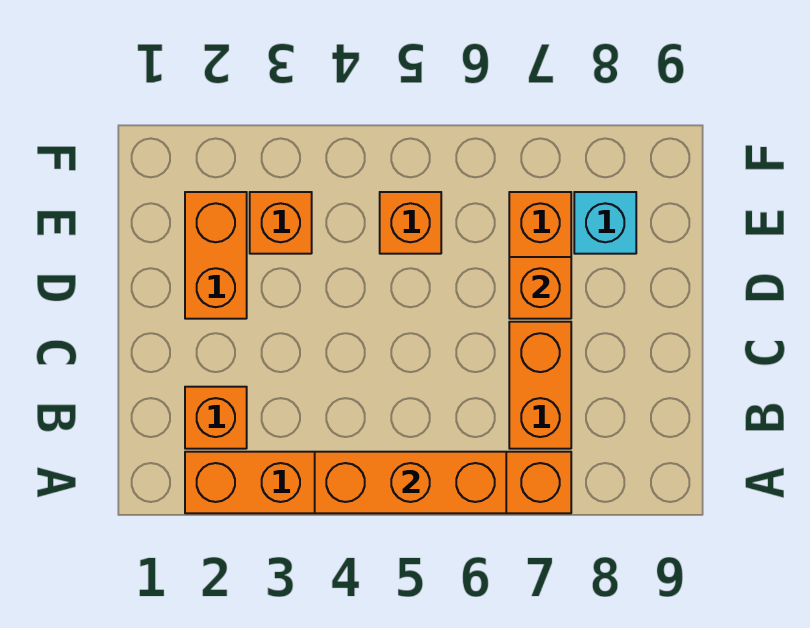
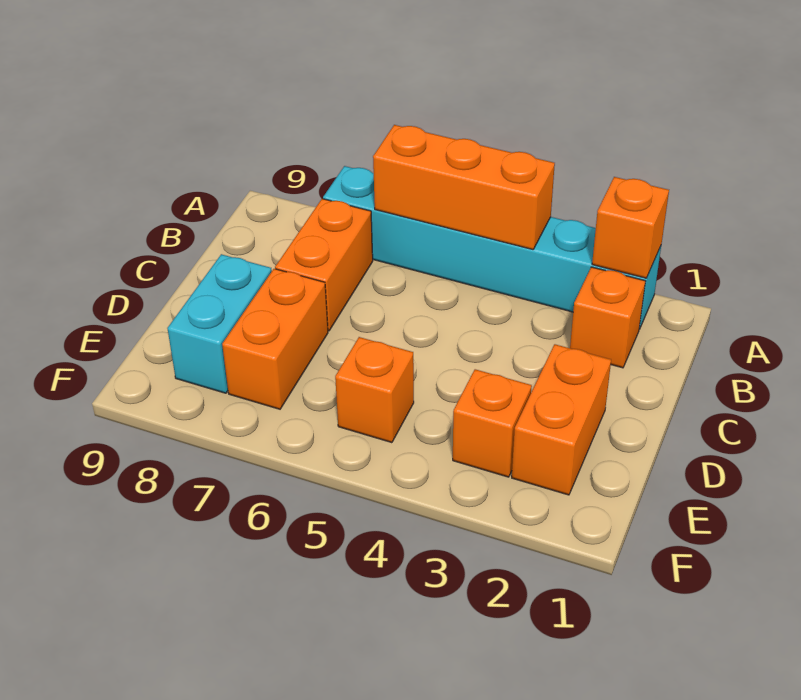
orange 1x6 brick [185,452,571,513] -> cyan 1x6 brick [323,166,661,329]
orange 1x1 brick [509,257,571,319] -> orange 1x1 brick moved to [592,177,669,278]
cyan 1x1 brick [574,192,636,254] -> cyan 1x2 brick [167,254,272,393]

